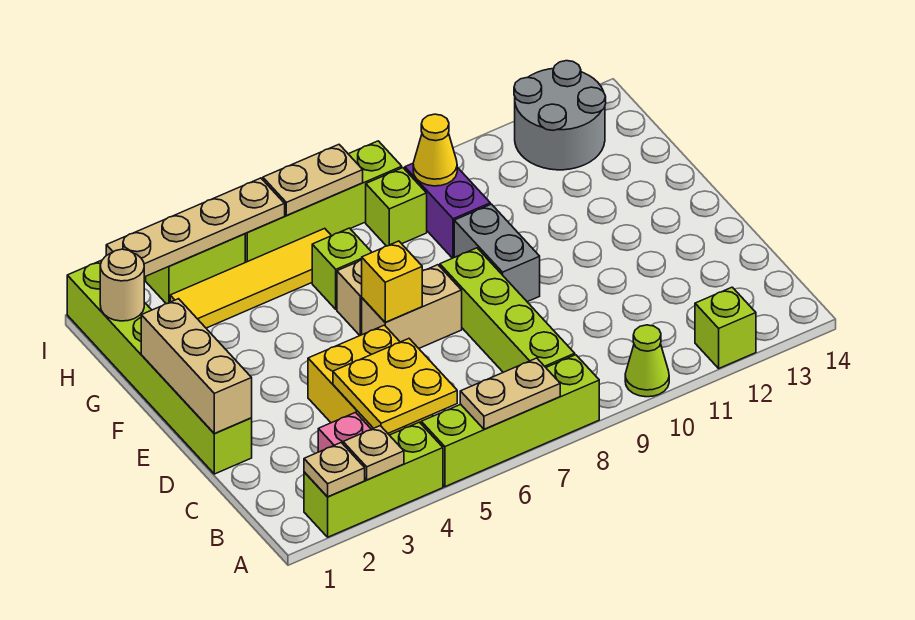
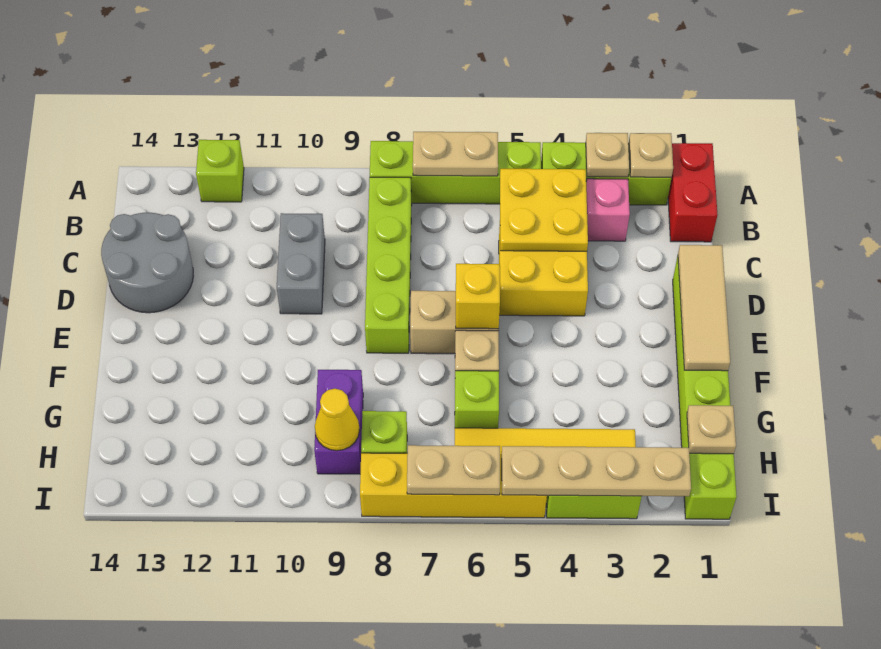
none -> red 1x2 brick [668,143,717,242]
lime 1x1 cone [625,325,669,397] -> none
tan 1x3 brick [141,299,252,433] -> tan 1x3 tile [678,245,730,371]
grey 1x2 brick [454,204,540,302] -> grey 1x2 brick moved to [277,213,325,314]
tan 1x1 round brick [100,249,144,321] -> tan 1x1 plate [687,405,736,454]
grey 2x2 round brick [514,61,606,170] -> grey 2x2 round brick moved to [101,213,193,313]
lime 1x4 brick [245,141,402,262] -> yellow 1x4 brick [360,453,547,518]

